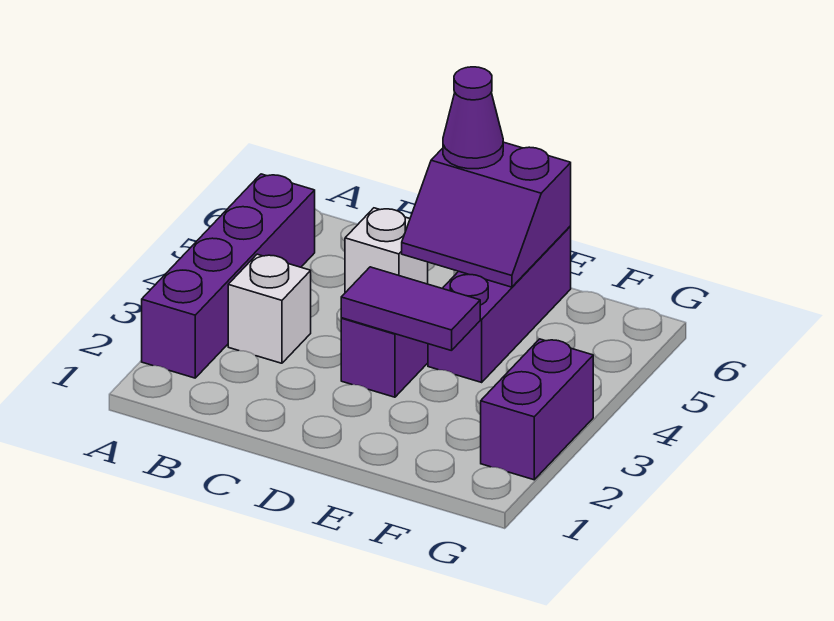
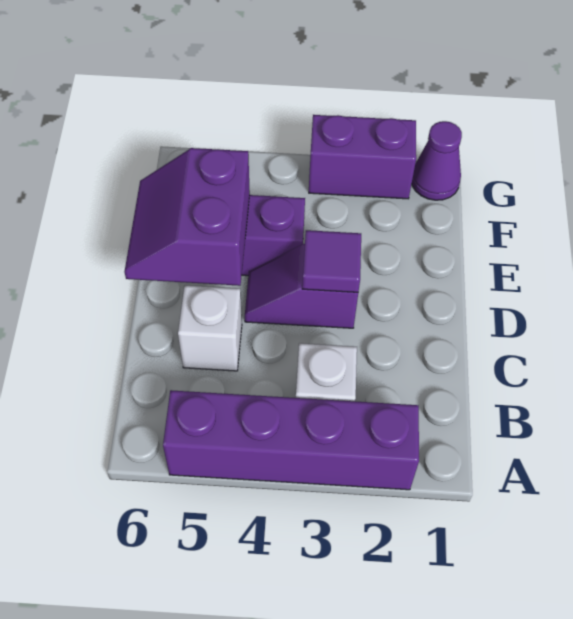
purple 1x2 tile [341,267,480,351] -> purple 1x1 tile [302,230,361,292]
purple 2x2 slope [402,142,571,287] -> purple 2x2 slope turned to [125,148,250,286]
purple 1x1 cone [443,67,503,169] -> purple 1x1 cone moved to [412,121,462,200]

